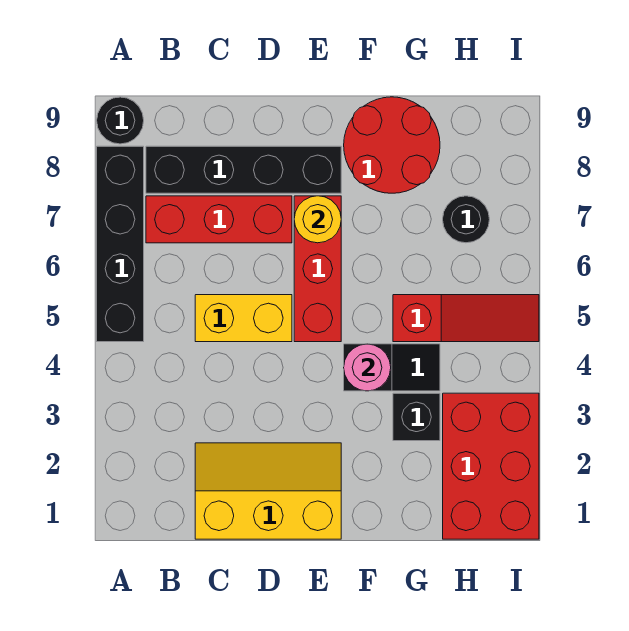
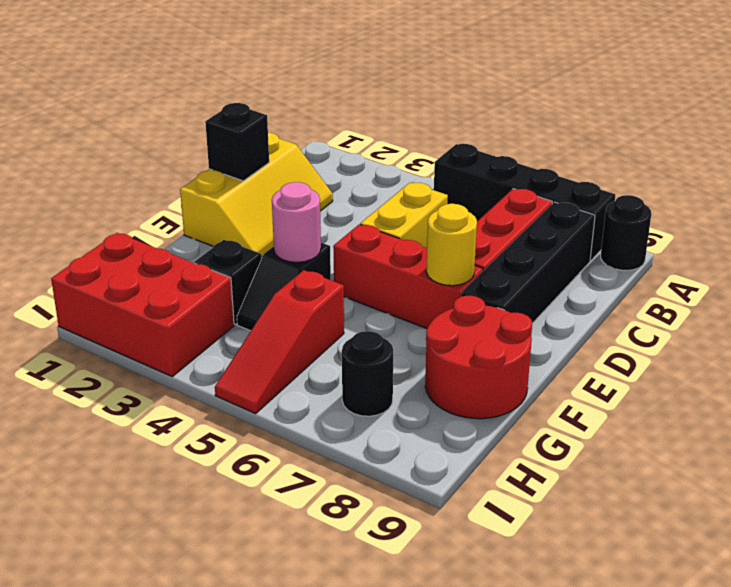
none -> black 1x1 brick [205,103,269,181]

